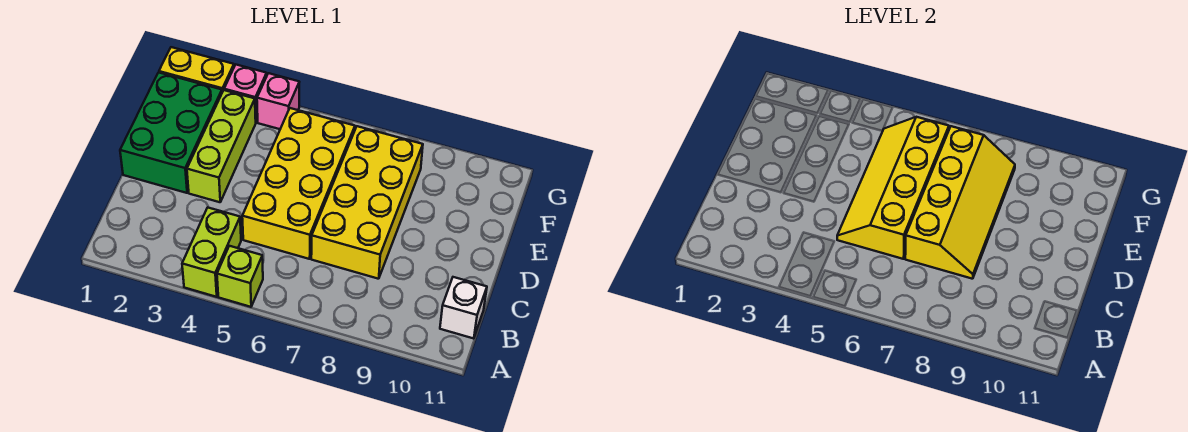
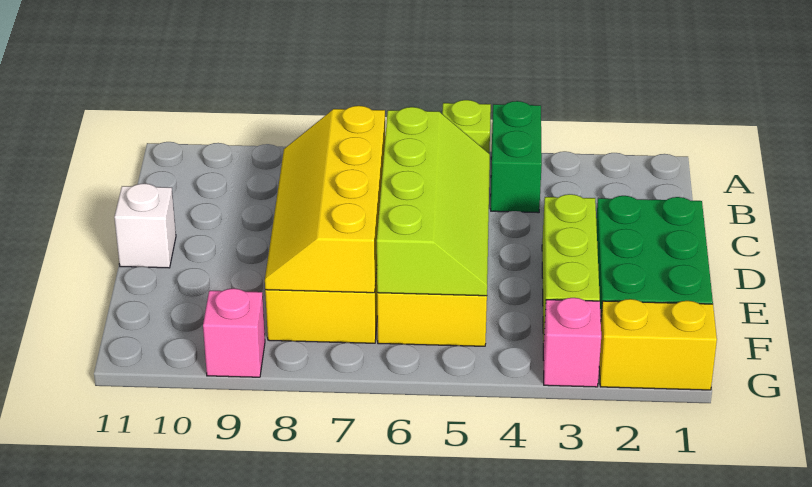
lime 1x2 brick [182,208,241,297] -> green 1x2 brick [491,101,542,213]
white 1x1 brick [440,277,487,339] -> white 1x1 brick moved to [114,184,176,268]
yellow 2x4 slope [837,117,949,259] -> lime 2x4 slope [377,107,490,296]
pink 1x1 brick [257,73,299,129] -> pink 1x1 brick moved to [203,288,265,377]

